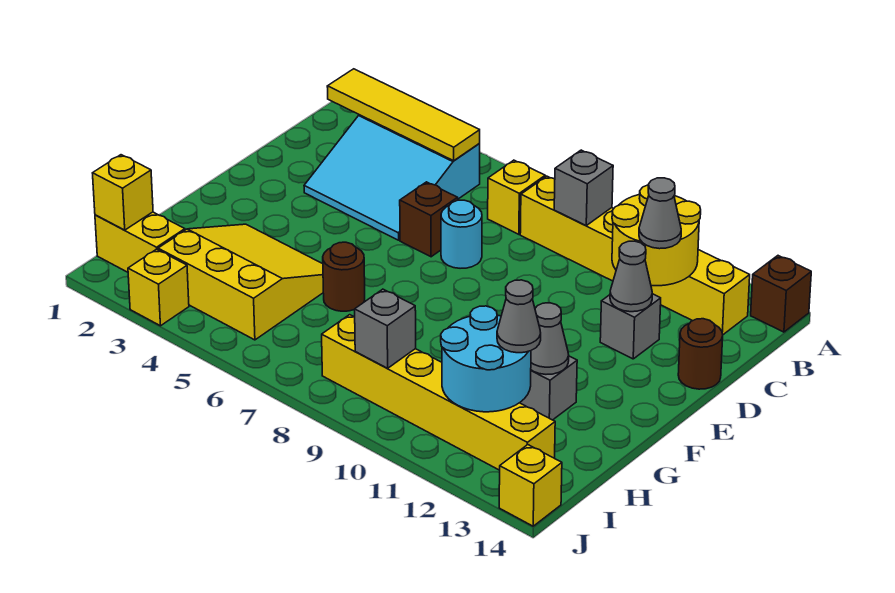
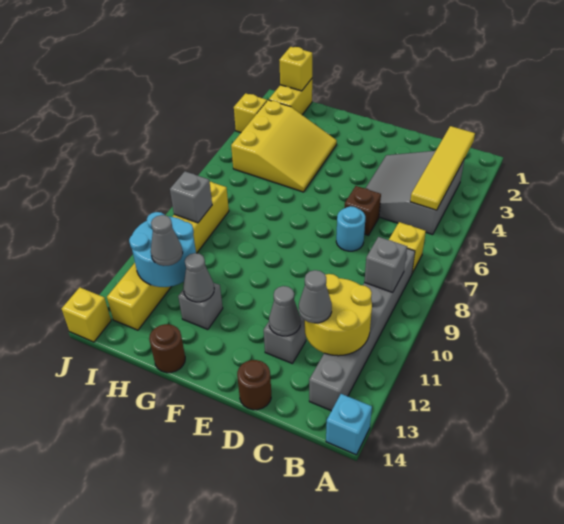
brown 1x1 brick [751,256,811,332] -> cyan 1x1 brick [326,394,372,455]
cyan 3x3 slope [304,115,480,240] -> grey 3x3 slope [366,151,465,235]
yellow 1x6 brick [520,176,750,335] -> grey 1x6 brick [309,248,415,411]
brown 1x1 round brick [323,242,365,311] -> brown 1x1 round brick moved to [149,324,185,373]

